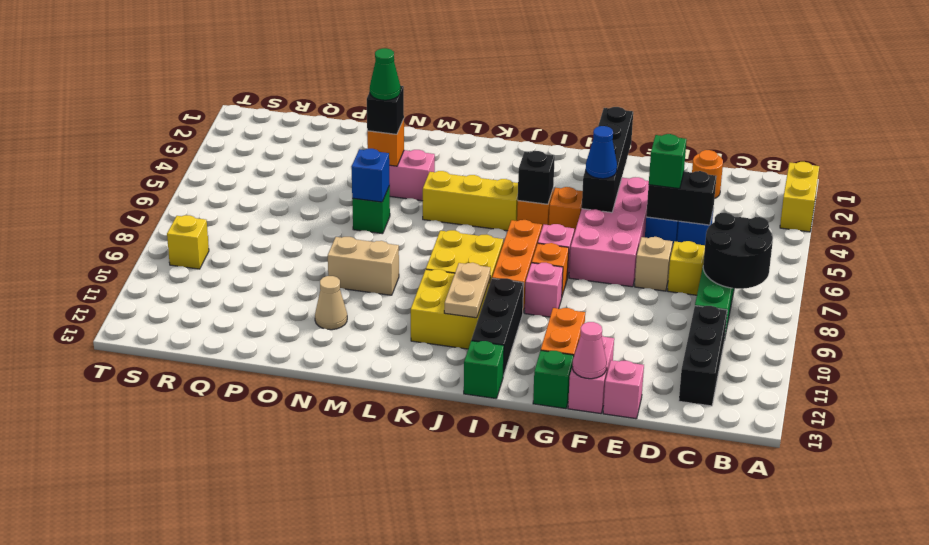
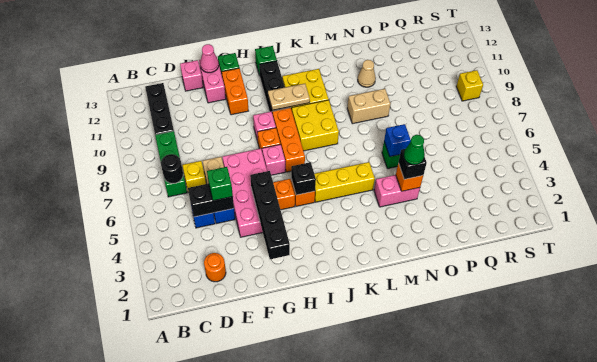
yellow 1x2 brick [780,162,819,232] -> none
black 2x2 round brick [703,213,773,289] -> black 1x1 round brick [161,154,183,184]
blue 1x1 cone [586,126,617,179] -> none
tan 1x2 plate [444,263,490,318] -> tan 1x2 plate turned to [268,84,310,110]

